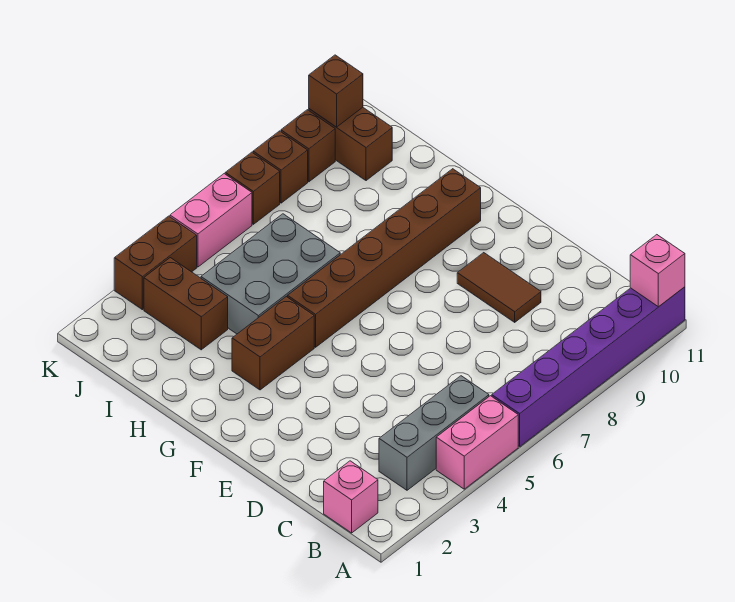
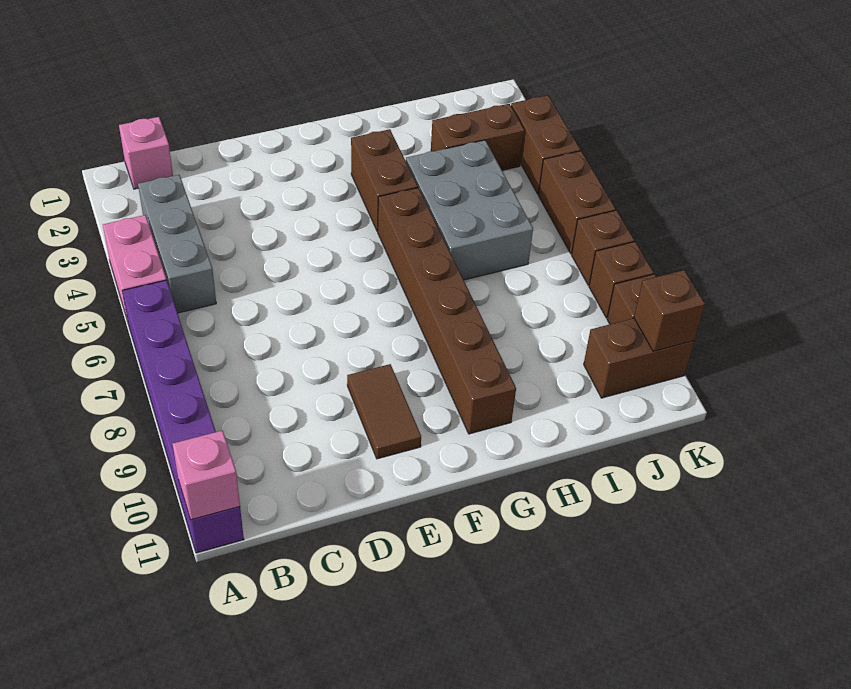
brown 1x2 tile [457,253,541,322] -> brown 1x2 tile turned to [347,364,421,459]
pink 1x2 brick [170,174,252,267] -> brown 1x2 brick [538,151,616,254]

